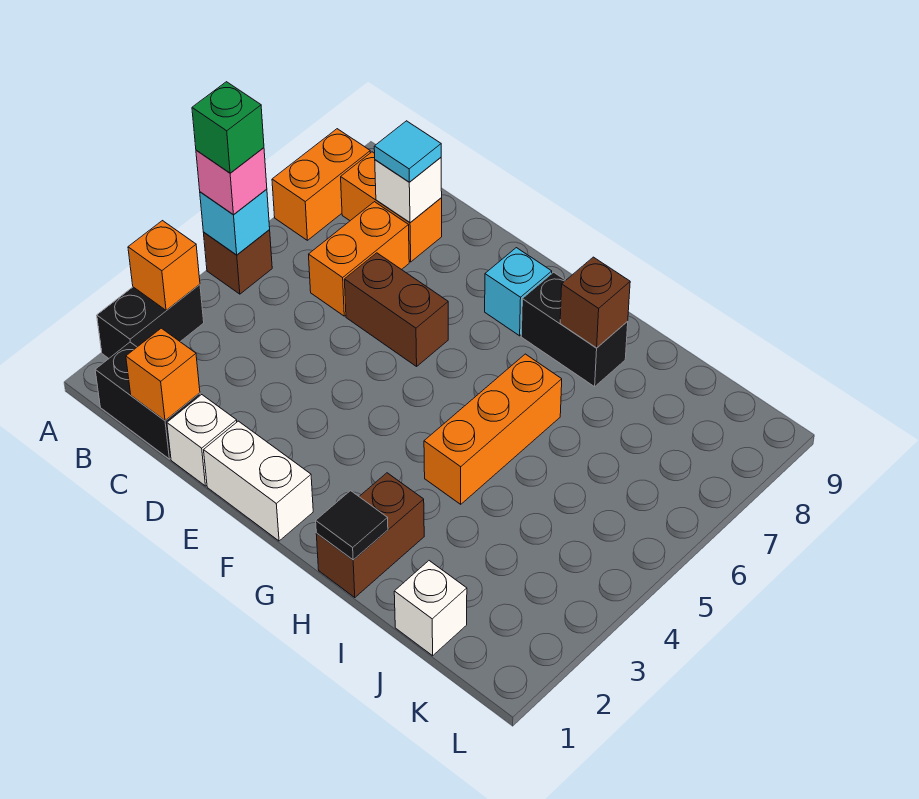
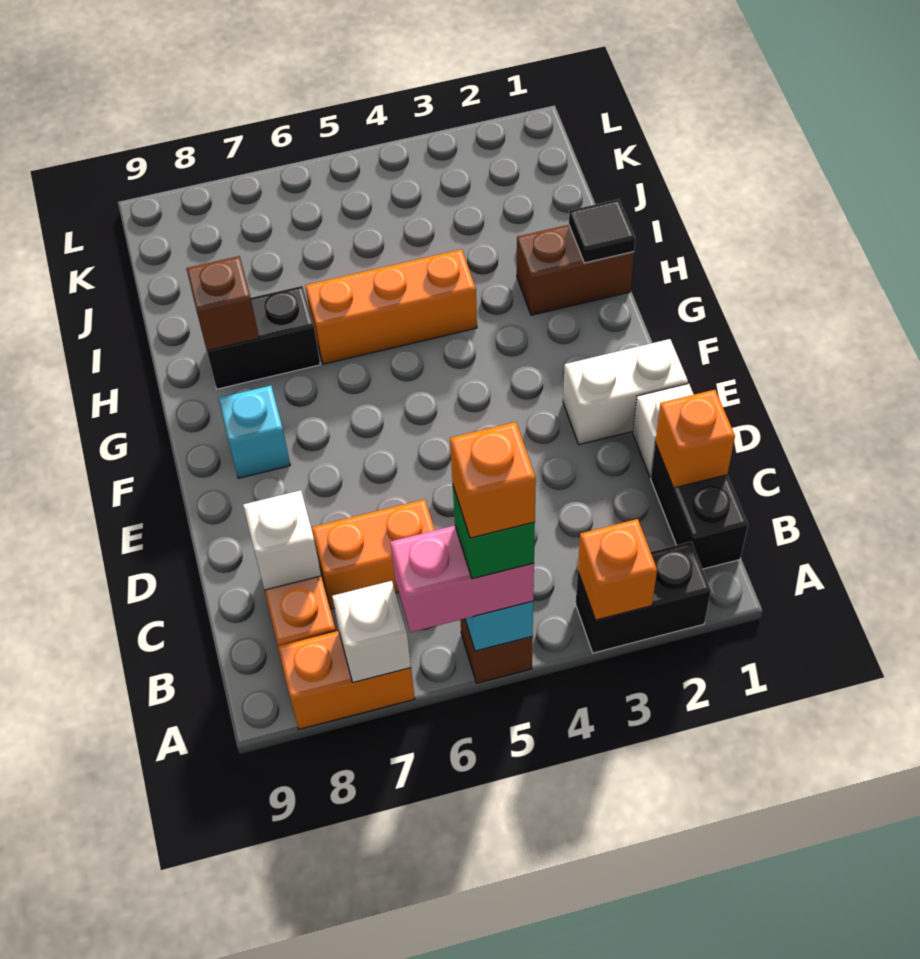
pink 1x1 brick [196,148,267,215] -> pink 1x2 brick [390,526,534,632]
none -> orange 1x1 brick [450,422,536,538]
cyan 1x1 tile [374,121,441,182] -> none
brown 1x2 brick [344,253,448,366] -> none
white 1x2 brick [204,421,313,541] -> white 1x2 brick turned to [563,339,688,444]
black 1x2 brick [521,272,628,387] -> black 1x2 brick turned to [207,286,320,389]
white 1x1 brick [394,561,467,656] -> white 1x1 brick moved to [332,581,411,682]

